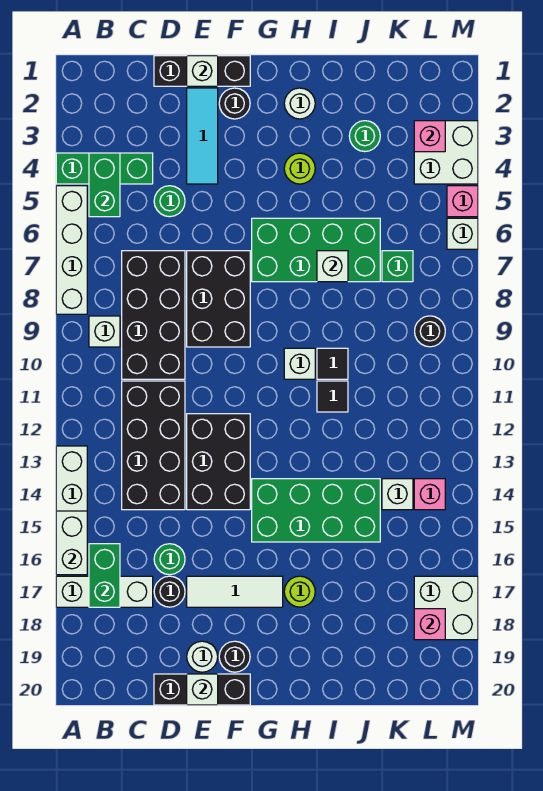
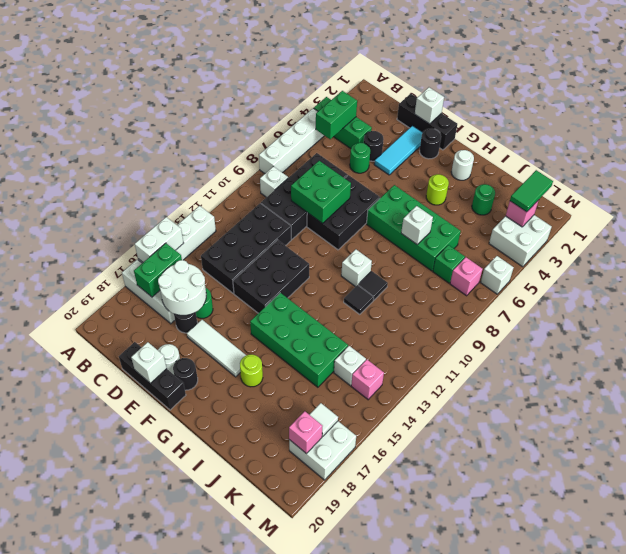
none -> white 2x2 round brick [158,260,206,315]
none -> green 2x2 brick [291,161,351,224]
none -> green 1x2 tile [510,170,553,212]
black 1x1 round brick [415,316,445,347] -> black 1x1 round brick moved to [364,131,383,161]
none -> white 1x1 tile [309,403,338,436]
pink 1x1 brick [447,186,478,217] -> pink 1x1 brick moved to [450,257,483,296]

